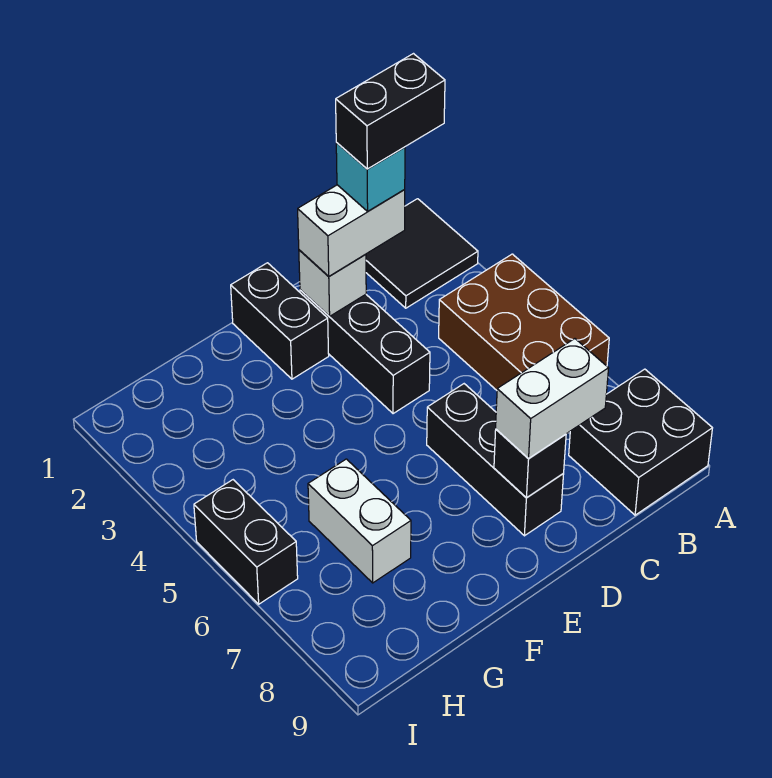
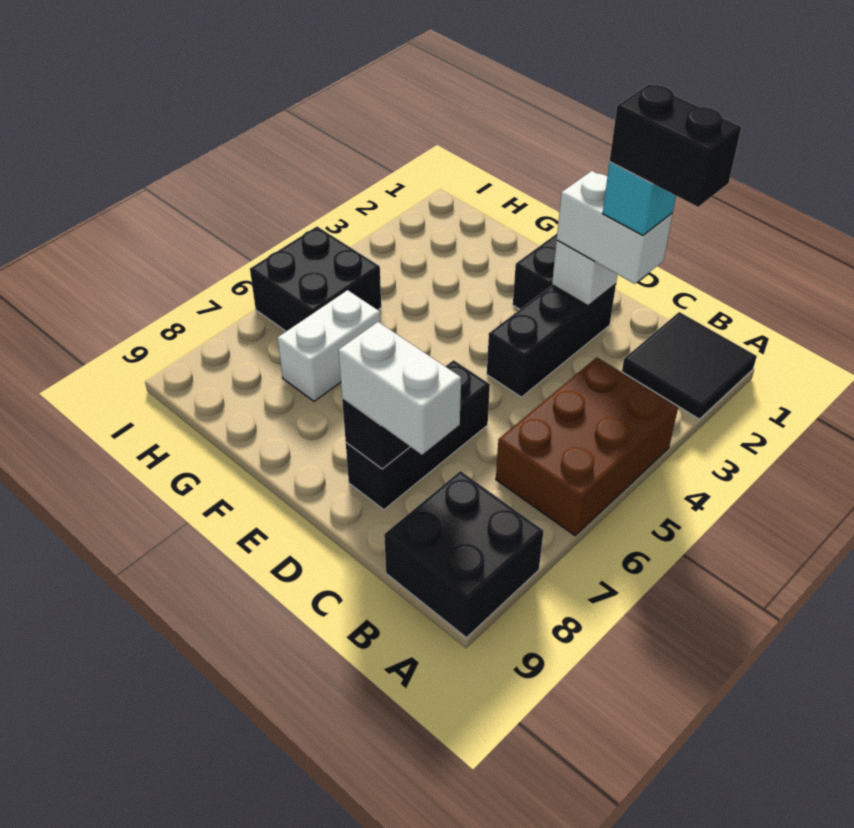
black 1x2 brick [194,480,298,604] -> black 2x2 brick [250,227,381,331]

